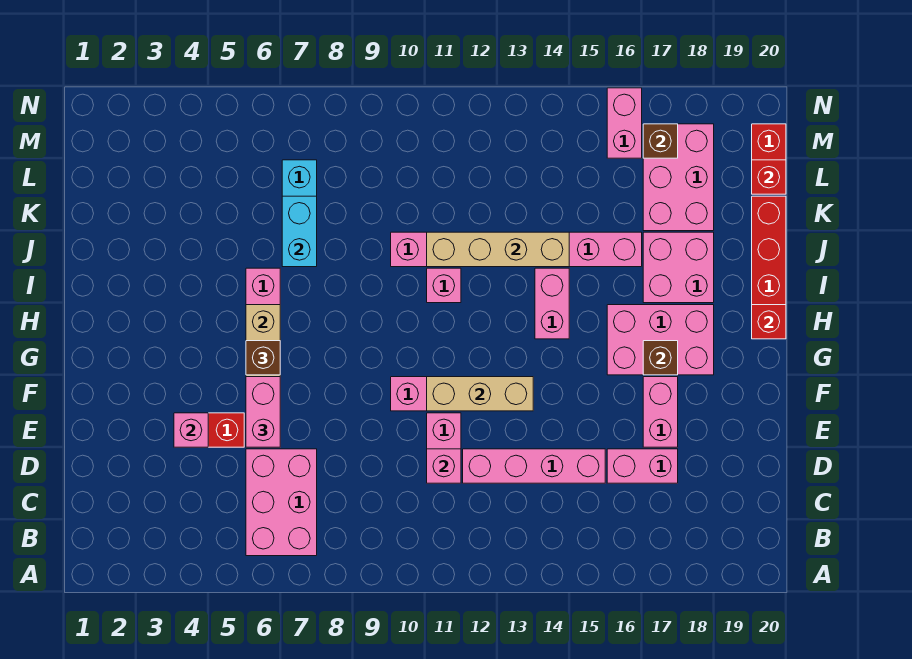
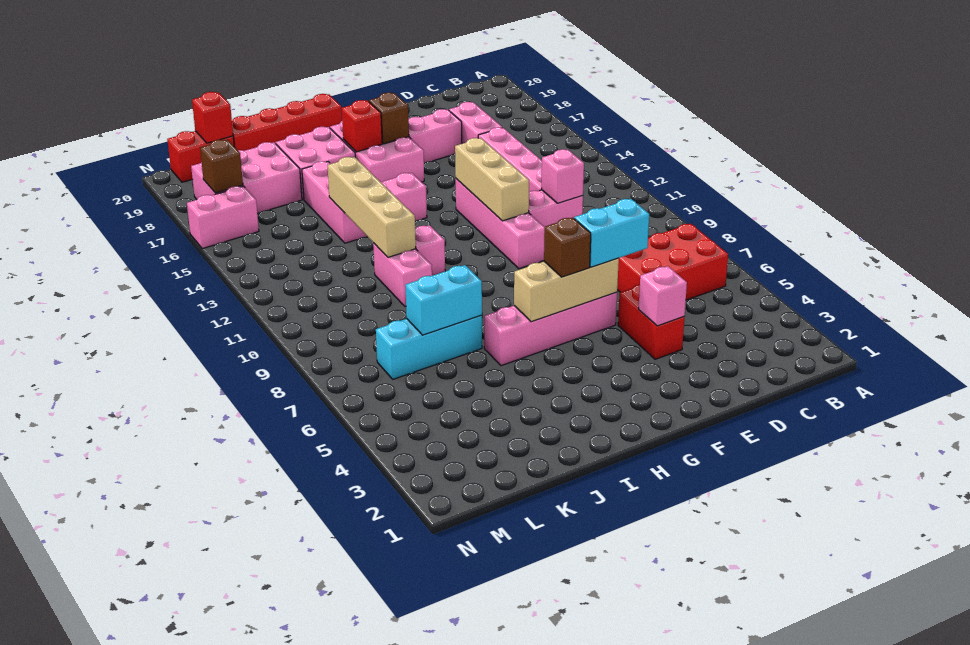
pink 2x3 brick [246,449,317,556] -> red 2x3 brick [617,224,728,300]
pink 1x2 brick [246,377,280,447] -> cyan 1x2 brick [574,199,649,267]
red 1x1 brick [752,305,786,339] -> red 1x1 brick moved to [342,100,382,152]

